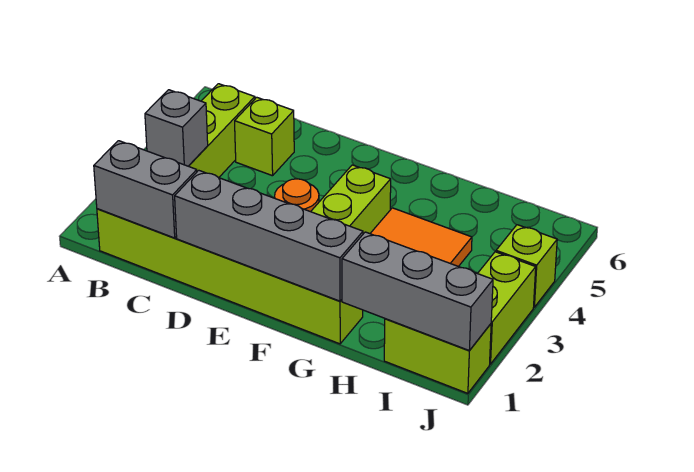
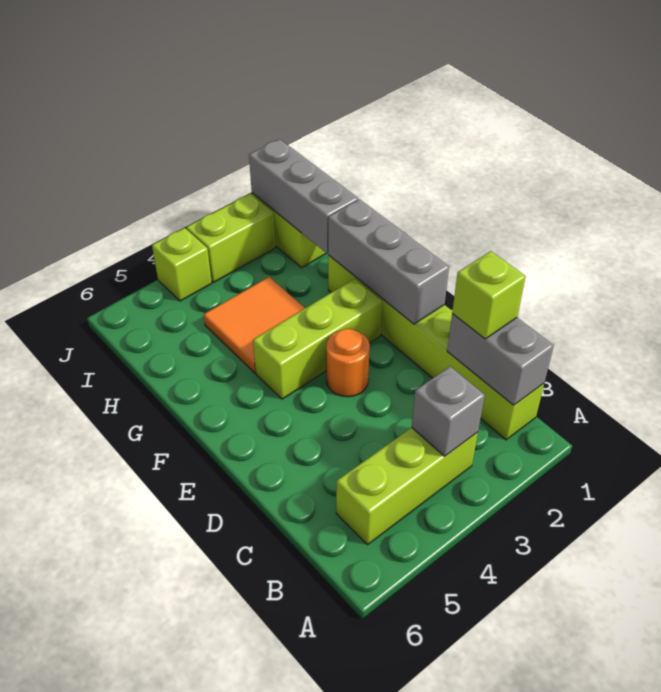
lime 1x1 brick [235,97,294,176] -> lime 1x1 brick moved to [452,251,526,339]
grey 1x4 brick [175,170,363,301] -> grey 1x3 brick [328,199,449,324]

